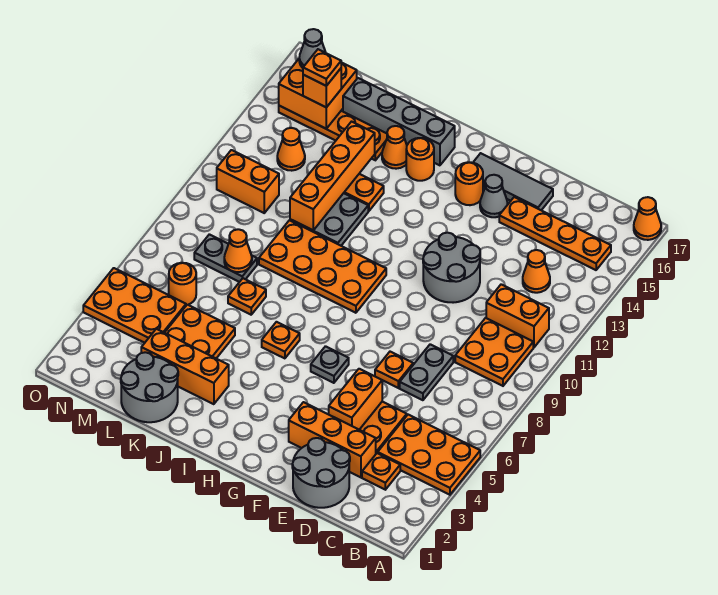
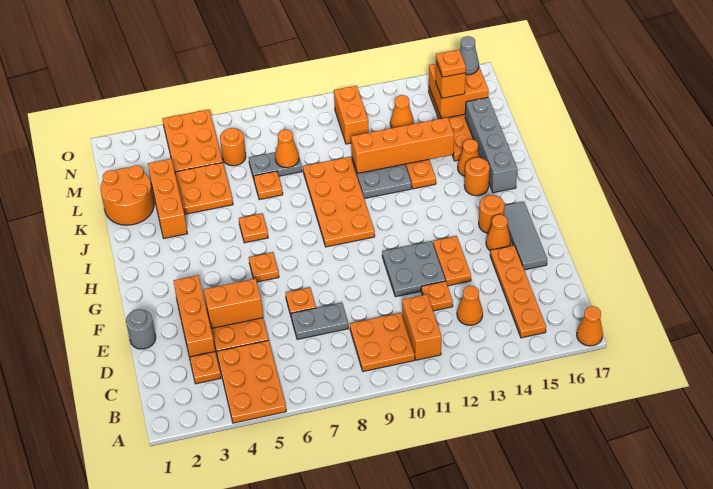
grey 2x2 round brick [292,438,350,508] -> grey 1x1 round brick [126,309,156,349]
none -> orange 1x1 plate [421,281,453,311]
grey 2x2 round brick [423,233,480,303] -> grey 2x2 plate [382,241,445,297]
none -> orange 1x2 plate [433,236,471,286]
grey 1x1 cone [480,175,508,217] -> orange 1x1 cone [486,215,511,251]
grey 1x1 plate [311,346,349,383] -> orange 1x1 plate [249,252,279,282]
grey 2x2 round brick [121,352,178,422] -> orange 2x2 round brick [100,165,154,225]
grey 1x2 plate [194,234,257,282] -> grey 1x2 plate turned to [249,152,302,179]

